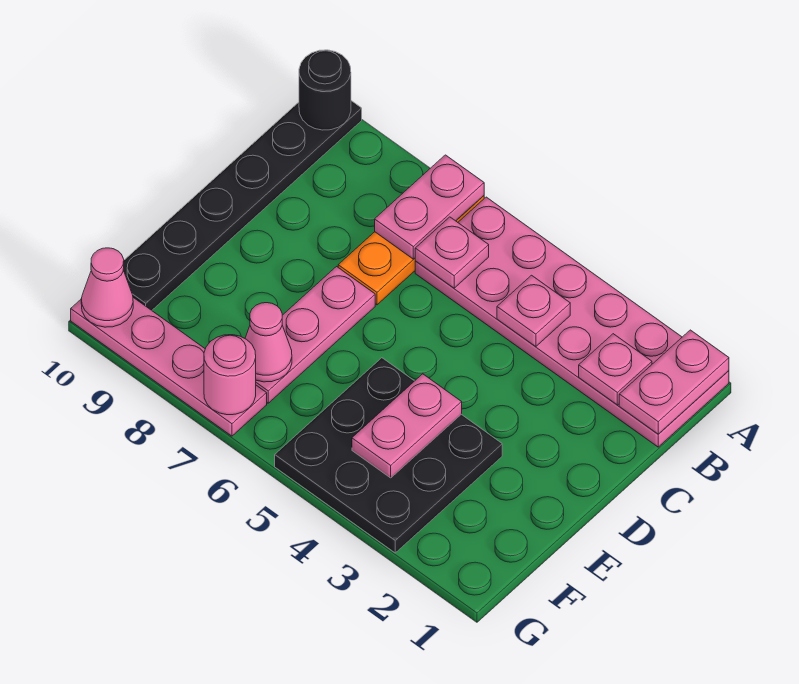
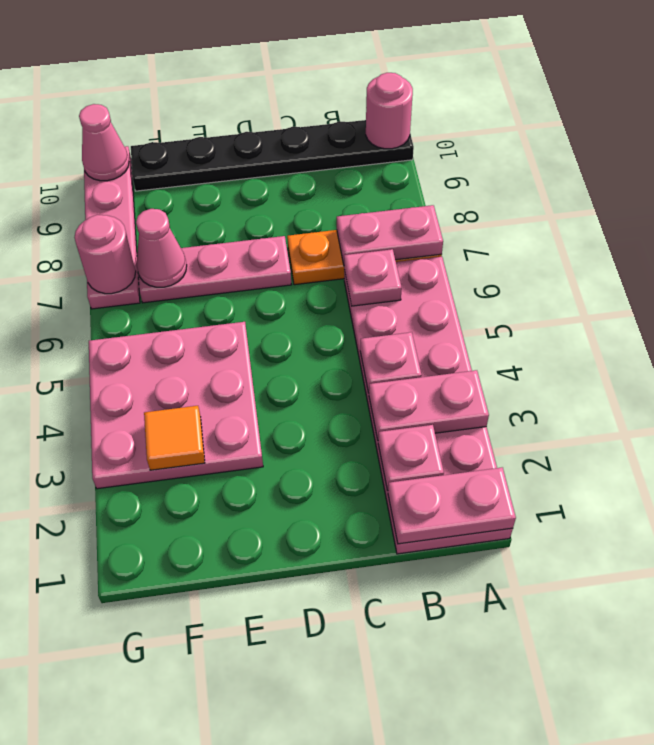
black 1x1 round brick [299,50,351,130] -> pink 1x1 round brick [366,73,413,149]
black 3x3 plate [275,358,502,553] -> pink 3x3 plate [89,322,263,489]
pink 1x2 plate [352,374,462,478] -> pink 1x2 plate moved to [369,370,489,439]
none -> orange 1x1 tile [144,406,205,470]

